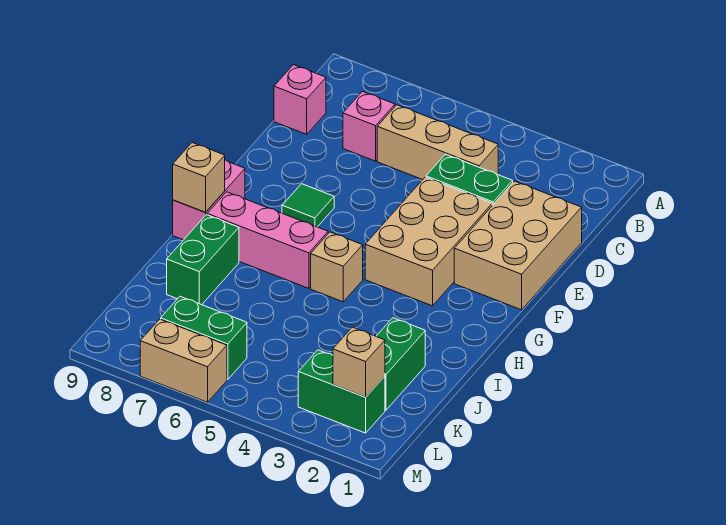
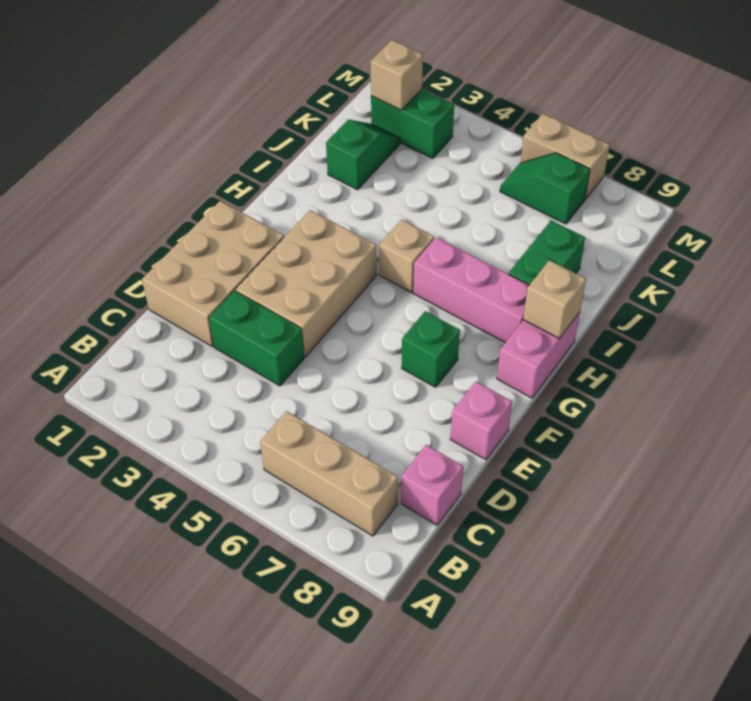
tan 1x3 brick [377,105,498,180] -> tan 1x3 brick moved to [260,411,398,536]
pink 1x1 brick [343,91,395,161] -> pink 1x1 brick moved to [450,381,512,460]
green 1x1 tile [282,184,334,227] -> green 1x1 brick [402,311,460,387]
green 1x2 brick [376,318,425,410] -> green 1x2 slope [326,120,400,190]
green 1x2 brick [161,296,247,380] -> green 1x2 slope [500,153,590,224]

